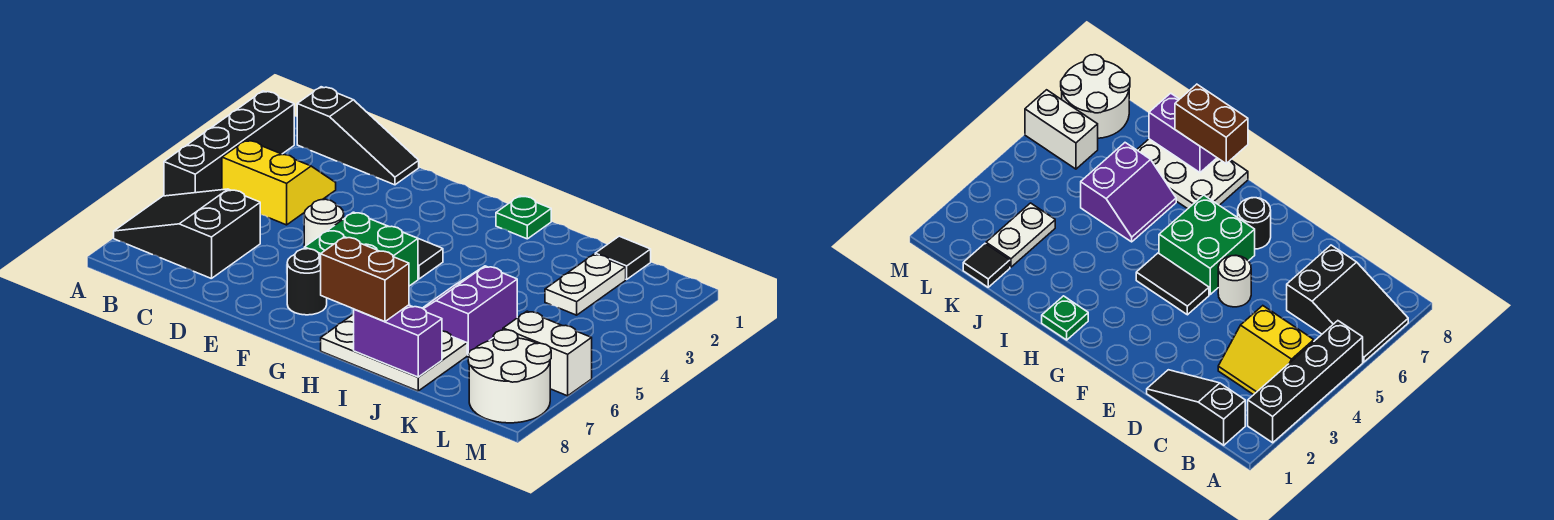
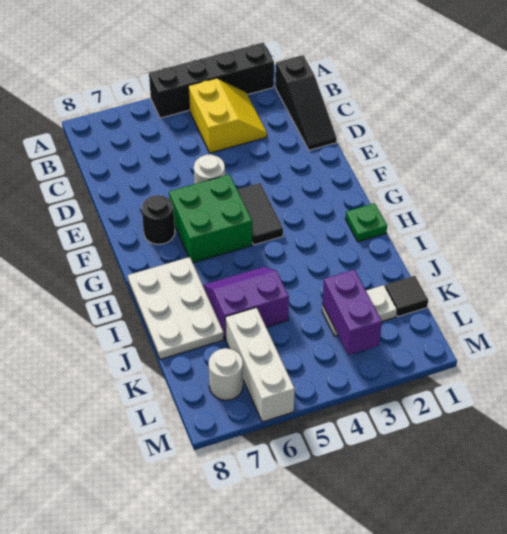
black 2x3 slope [114,189,260,279] -> none
brown 1x2 brick [321,237,409,321] -> none
purple 1x2 brick [354,305,442,377] -> purple 1x2 brick moved to [322,270,382,355]
white 1x2 brick [503,311,592,396] -> white 1x3 brick [225,307,295,422]
white 2x2 round brick [468,330,551,423] -> white 1x1 round brick [209,348,243,400]

